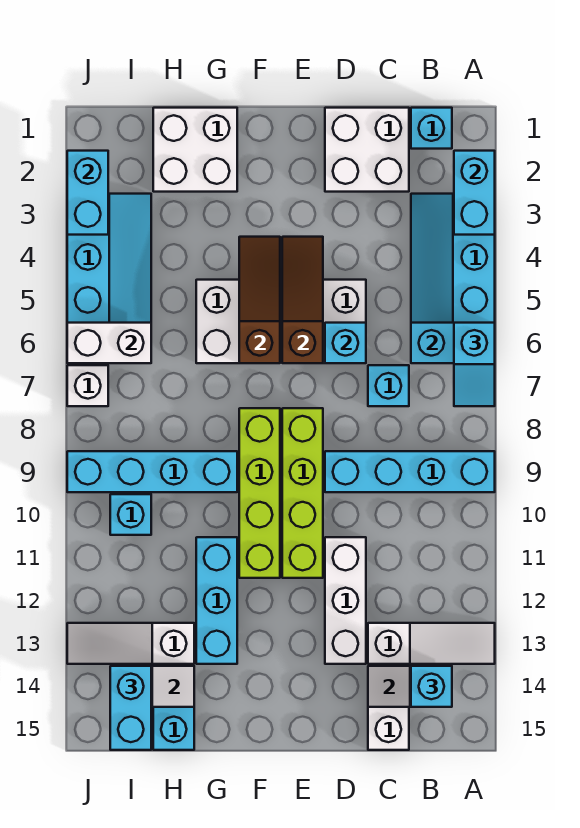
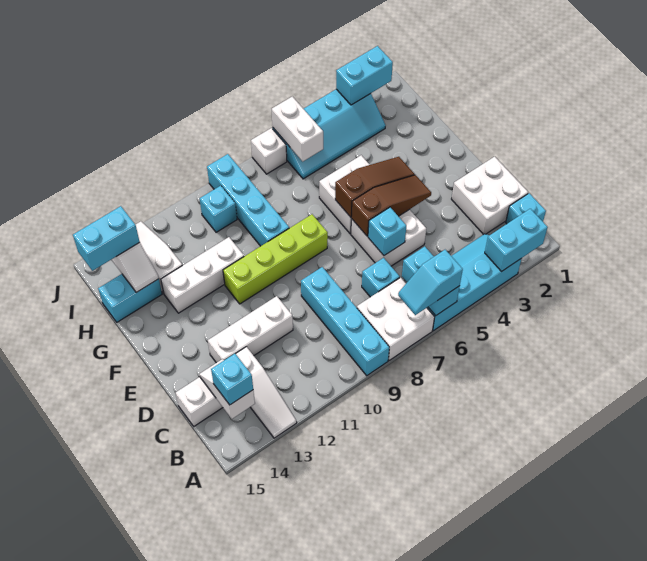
lime 1x4 brick [282,408,323,578] -> none
white 2x2 brick [153,108,237,192] -> white 2x2 brick moved to [357,278,434,360]
cyan 1x3 brick [196,537,237,664] -> white 1x3 brick [161,237,244,313]

